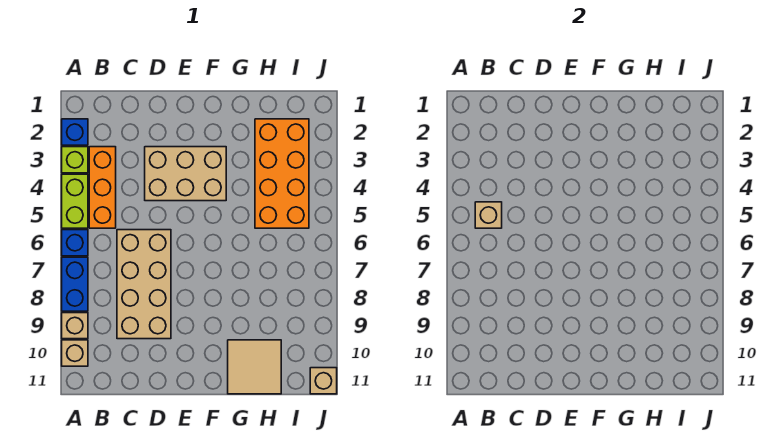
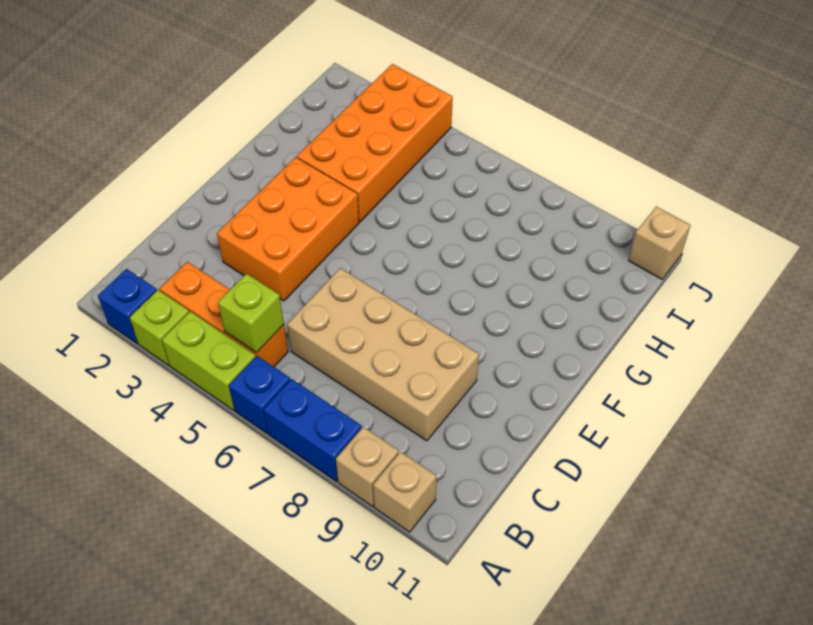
tan 1x1 brick [475,202,502,228] -> lime 1x1 brick [218,274,284,353]
tan 2x3 brick [145,147,226,201] -> orange 2x3 brick [217,157,359,301]
tan 2x2 tile [228,340,281,394] -> none
orange 2x4 brick [255,119,309,228] -> orange 2x4 brick turned to [297,64,453,222]

